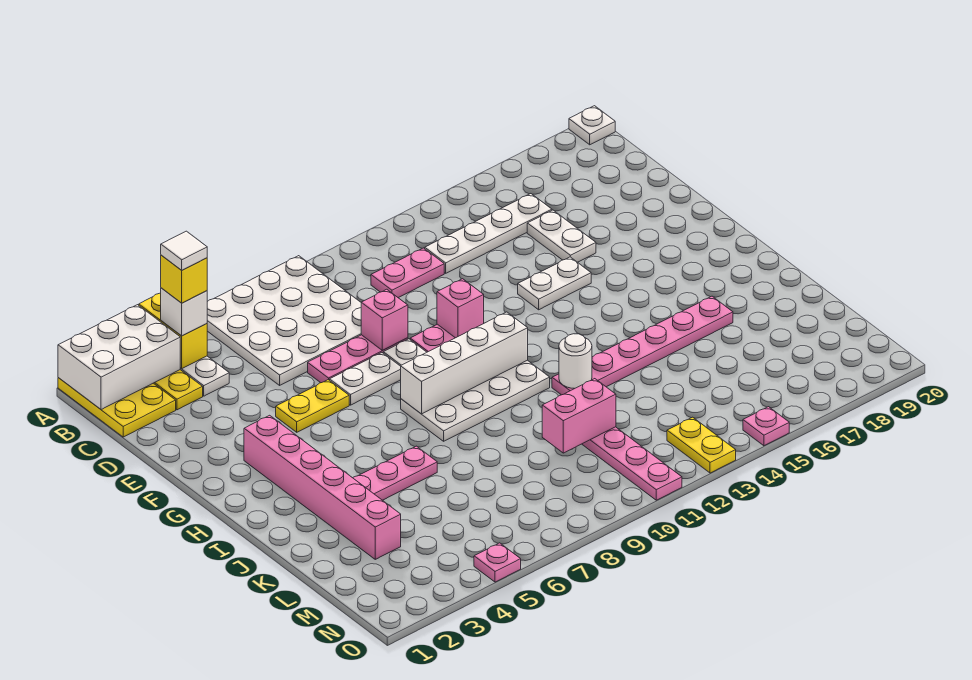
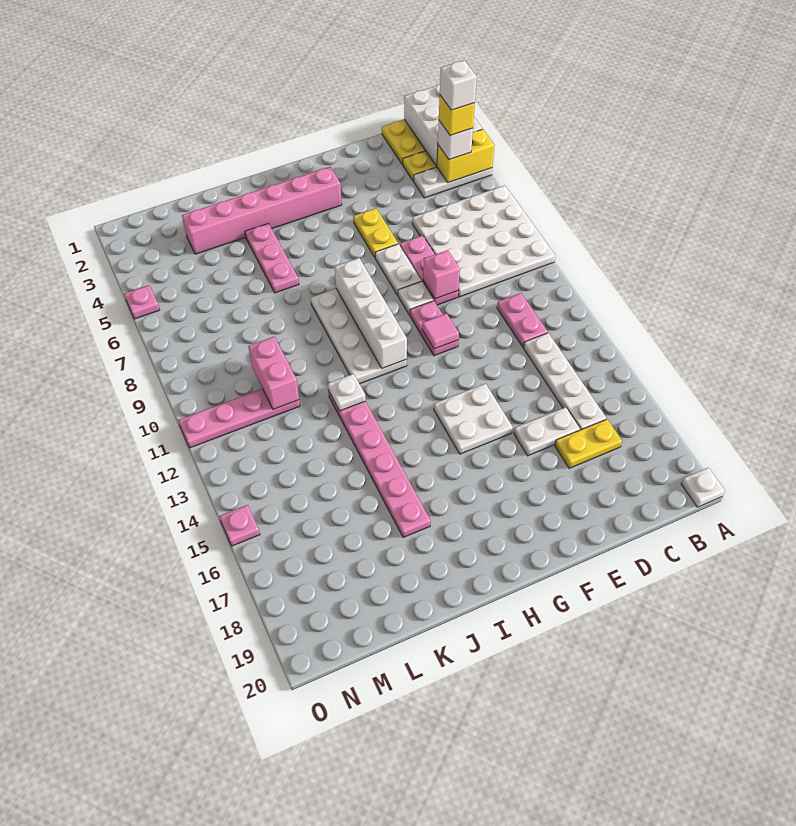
white 1x1 tile [161,231,207,270] -> white 1x1 brick [440,60,477,110]
pink 1x1 brick [437,279,484,338] -> pink 1x1 tile [422,314,459,349]
white 1x2 plate [518,257,591,310] -> white 2x2 plate [434,384,513,454]
white 1x1 round brick [559,334,592,389] -> white 1x1 plate [328,374,366,411]
yellow 1x2 plate [667,417,736,473] -> yellow 1x2 plate moved to [555,419,622,468]

